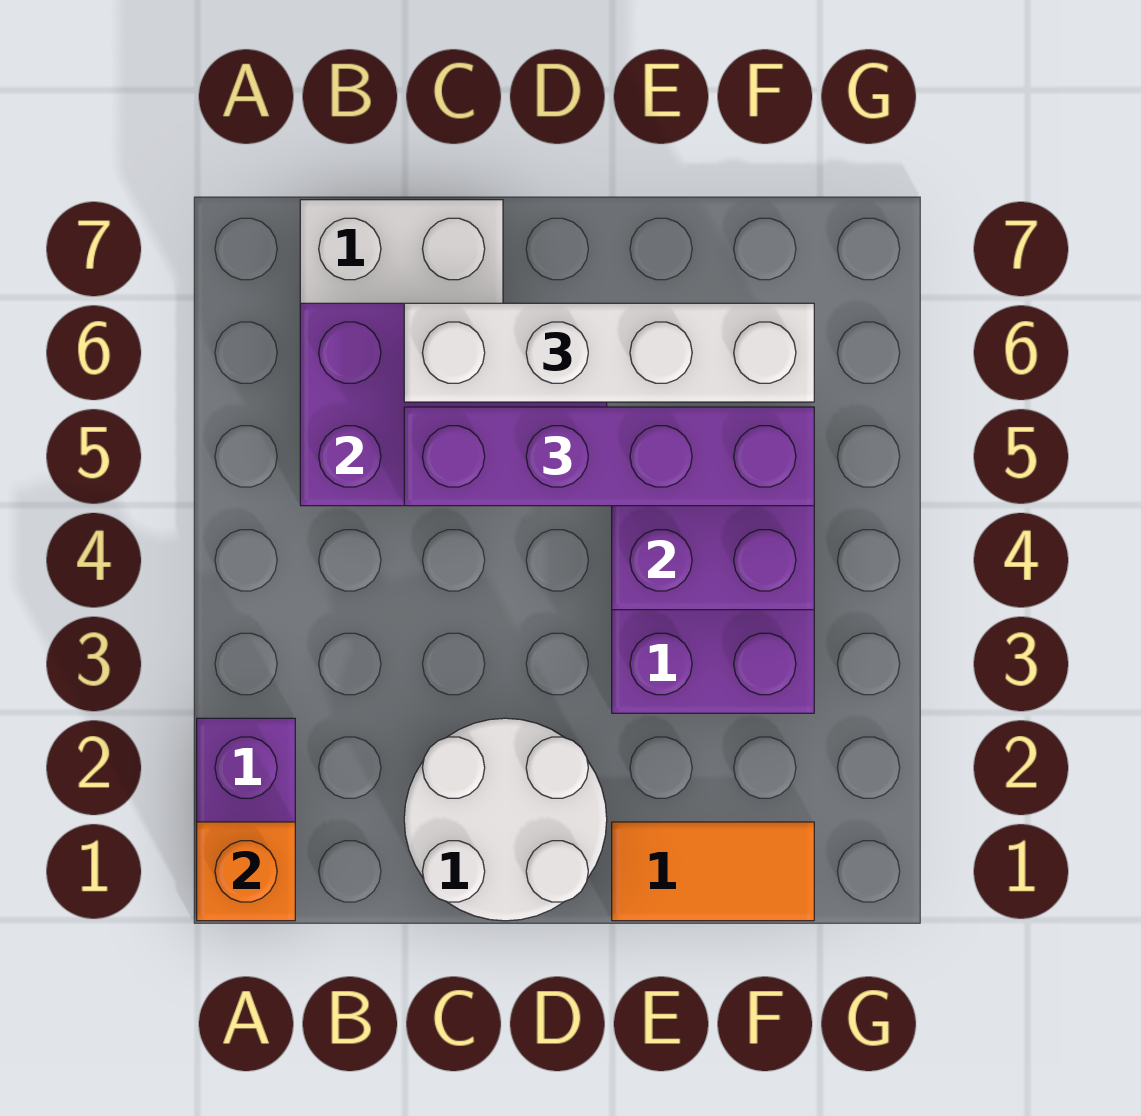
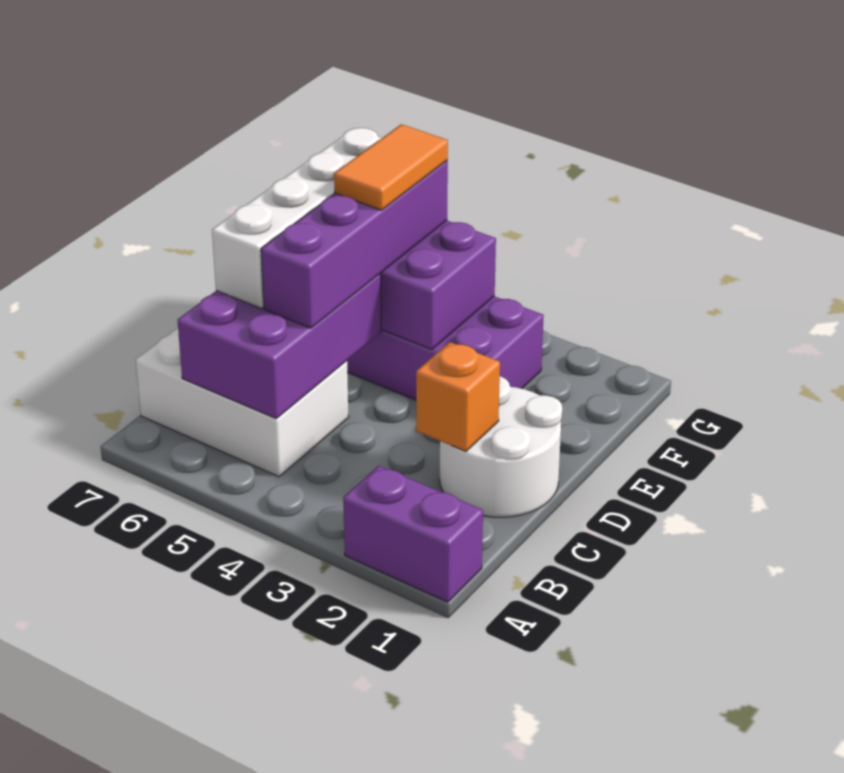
orange 1x1 brick [197,822,295,921] -> orange 1x1 brick moved to [416,342,500,451]
orange 1x2 tile [612,822,814,921] -> orange 1x2 tile moved to [334,124,448,210]

